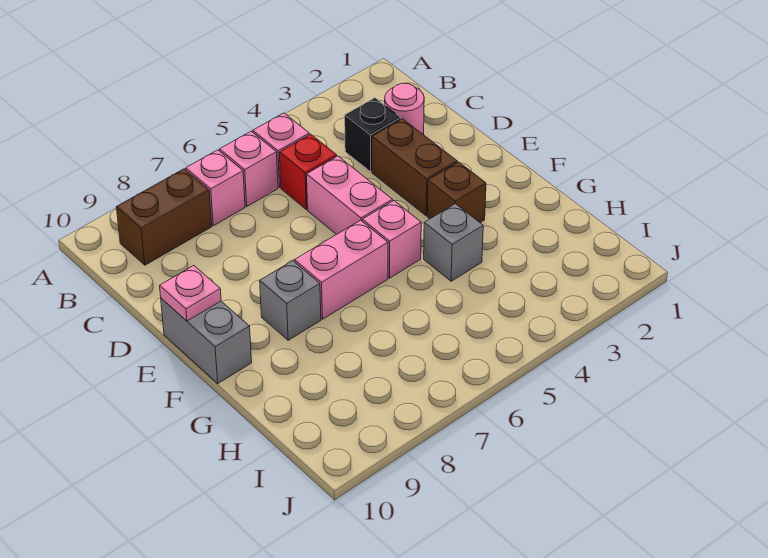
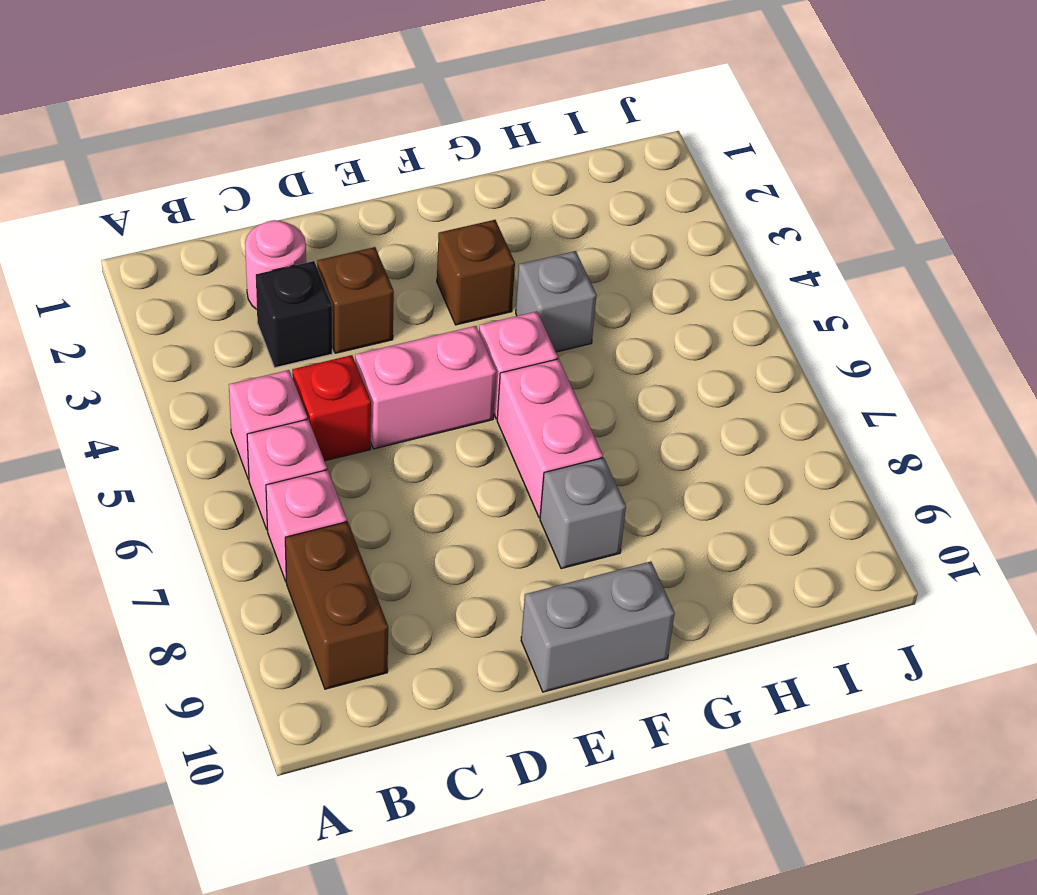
brown 1x2 brick [372,119,457,216] -> brown 1x1 brick [317,247,394,353]
pink 1x1 plate [160,266,221,321] -> none

